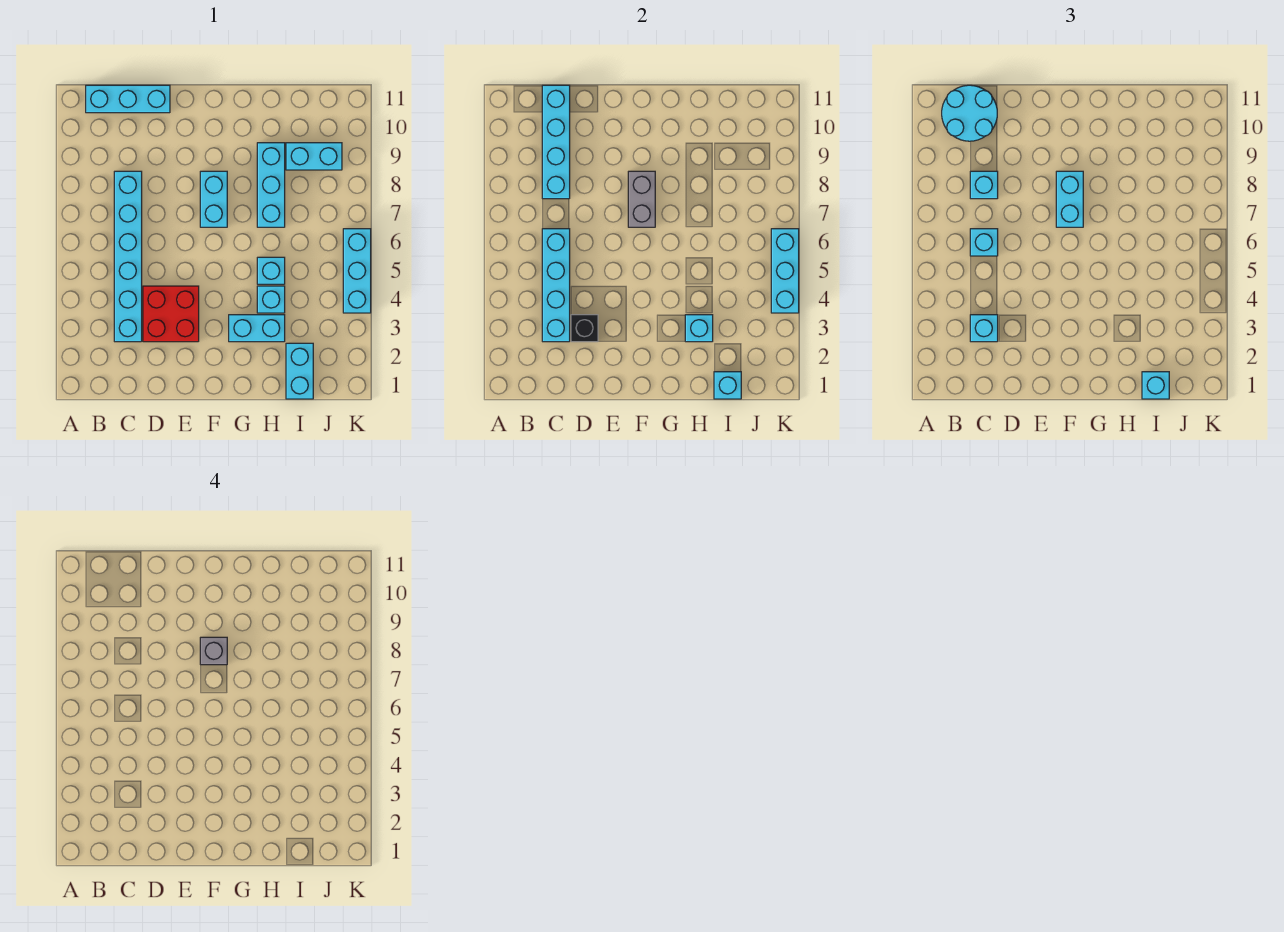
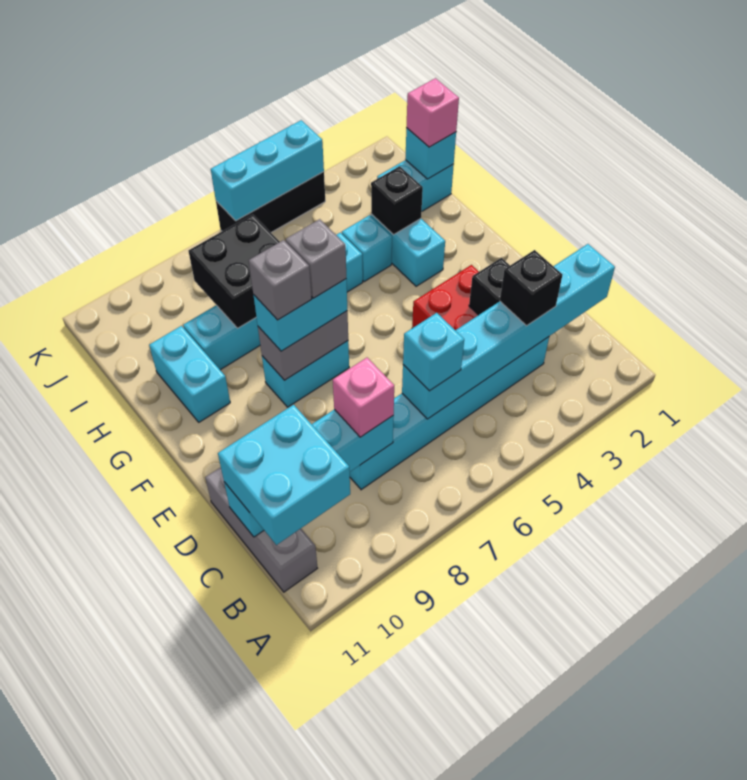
cyan 2x2 round brick [942,85,997,141] -> cyan 2x2 brick [218,405,350,545]
cyan 1x3 brick [86,85,170,113] -> grey 1x3 brick [205,467,317,592]
cyan 1x4 brick [542,229,570,342] -> cyan 1x6 brick [402,244,615,419]
cyan 1x1 brick [970,315,998,342] -> black 1x1 brick [500,250,562,326]
cyan 1x1 brick [970,171,998,199] -> pink 1x1 brick [333,358,394,437]
none -> grey 1x1 brick [285,219,346,298]
cyan 1x1 brick [685,315,713,342] -> black 1x1 brick [371,166,423,235]
none -> black 2x2 brick [188,214,280,328]
cyan 1x1 brick [1142,372,1169,399] -> pink 1x1 brick [406,78,459,147]
cyan 1x2 brick [286,143,342,170] -> cyan 1x2 brick moved to [149,326,230,422]
cyan 1x3 brick [343,229,371,313] -> black 1x3 brick [216,172,325,232]

